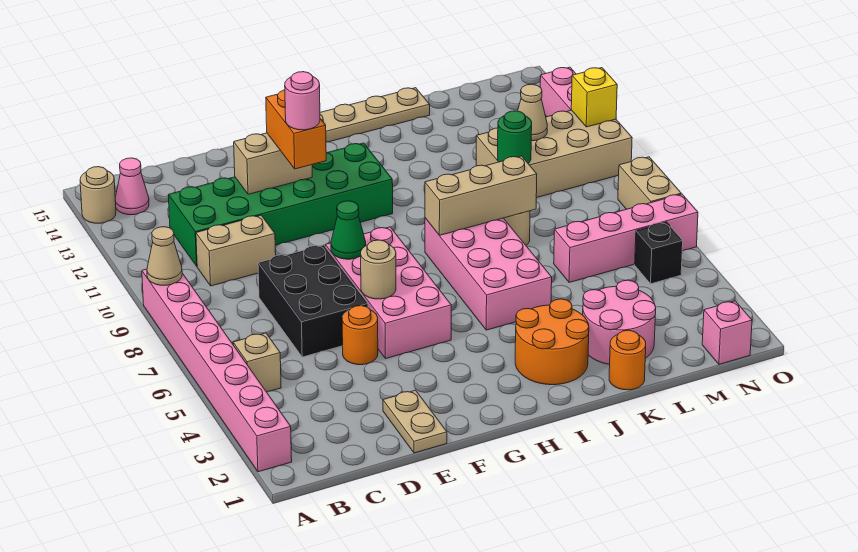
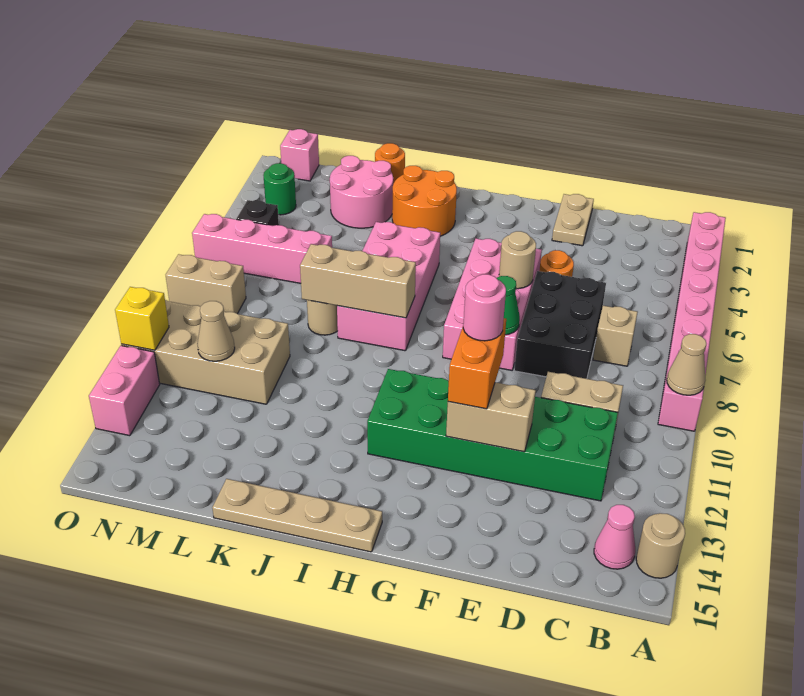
tan 1x1 brick [233,333,281,392] -> tan 1x1 brick moved to [593,306,638,366]
green 1x1 round brick [498,111,532,163] -> green 1x1 round brick moved to [264,163,296,215]
tan 1x2 brick [618,157,681,209] -> tan 1x2 brick turned to [166,254,246,314]

